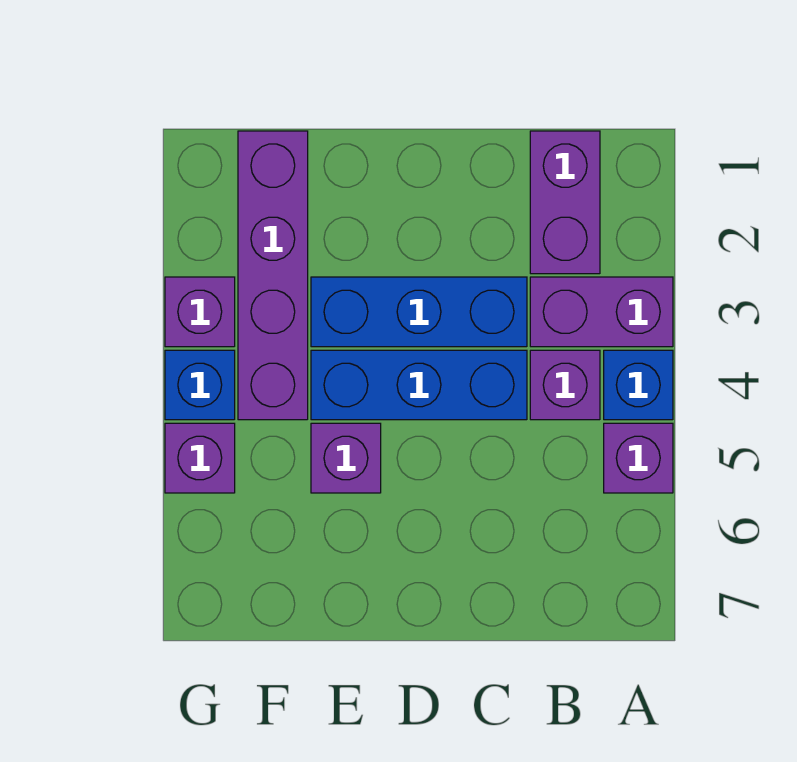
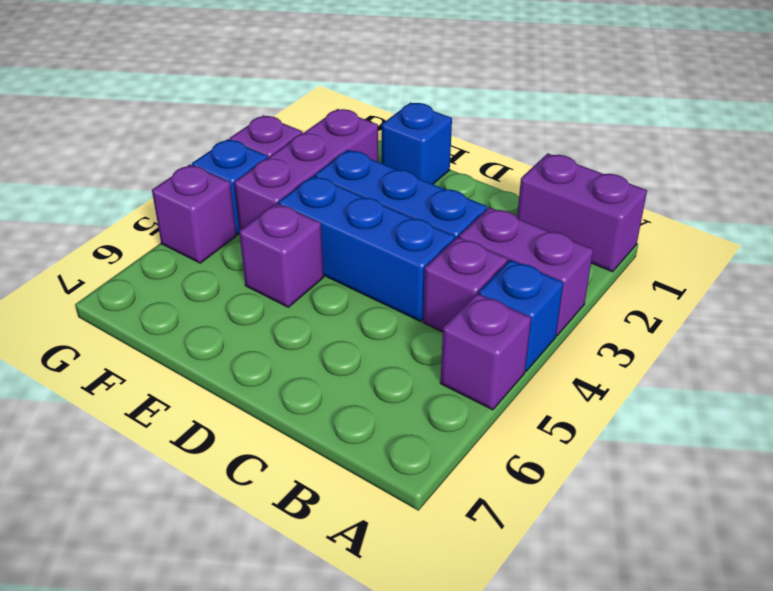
purple 1x2 brick [530,131,600,274] -> purple 1x2 brick turned to [517,153,647,272]
none -> blue 1x1 brick [382,103,452,184]
purple 1x4 brick [238,131,308,420] -> purple 1x3 brick [234,109,378,230]

